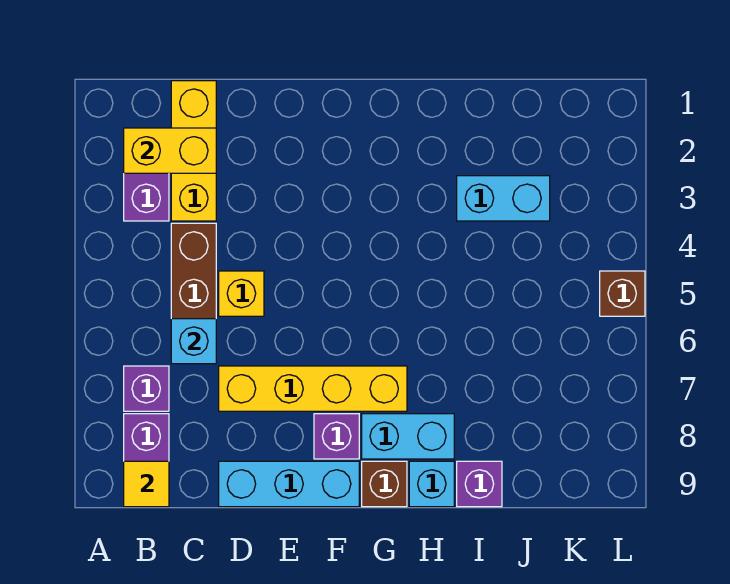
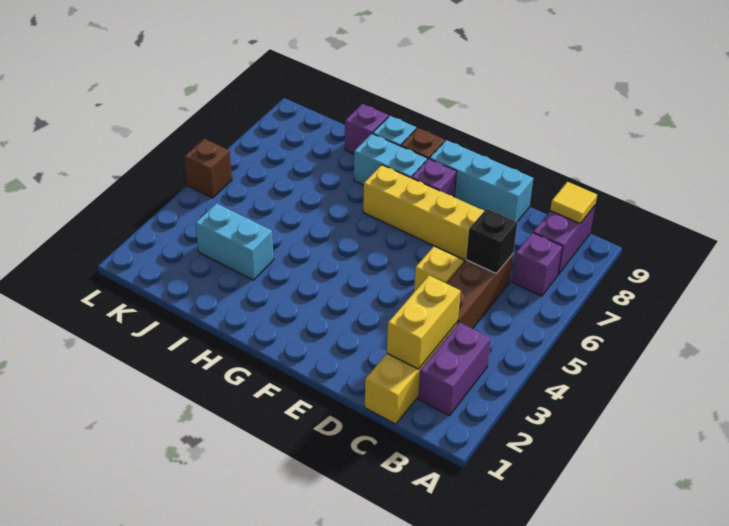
yellow 1x2 brick [124,128,216,173] -> yellow 1x2 brick turned to [387,276,461,369]
cyan 1x1 brick [171,319,216,364] -> black 1x1 brick [466,209,518,274]

